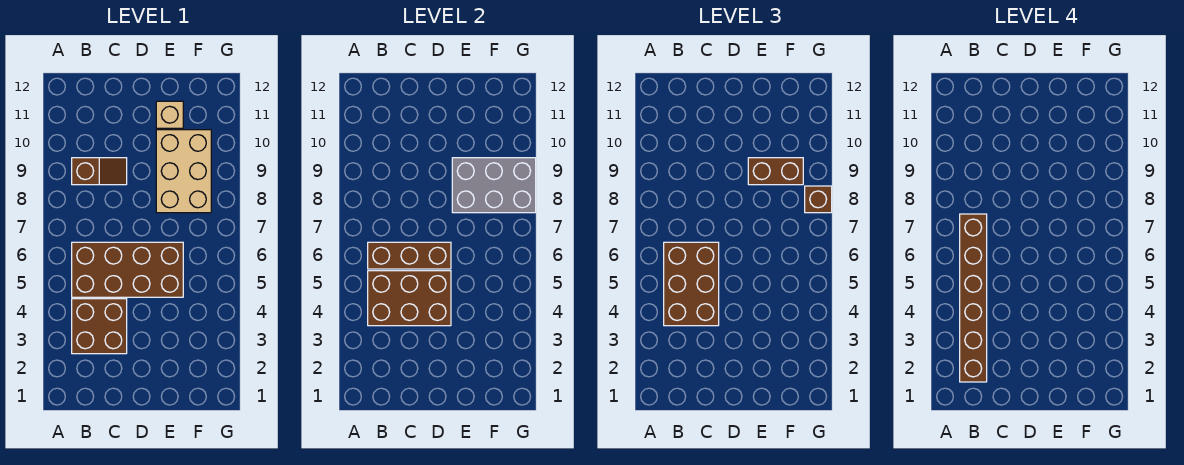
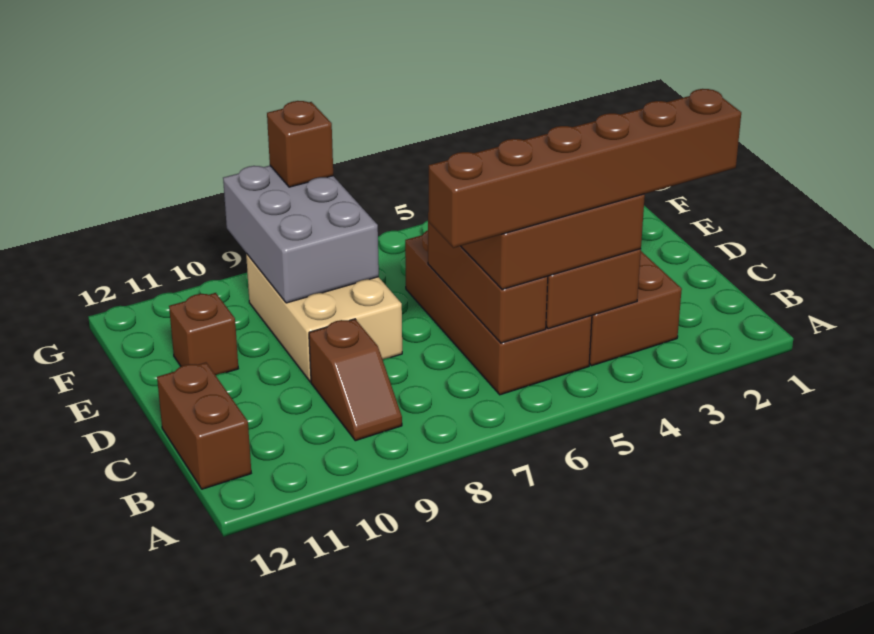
brown 1x2 slope [72,158,127,185] -> brown 1x2 slope turned to [309,319,402,441]
tan 2x3 brick [156,130,211,213] -> tan 2x3 brick turned to [246,254,402,382]
brown 1x2 brick [748,158,803,185] -> brown 1x2 brick moved to [157,363,251,489]
tan 1x1 brick [156,101,183,128] -> brown 1x1 brick [169,293,239,375]

